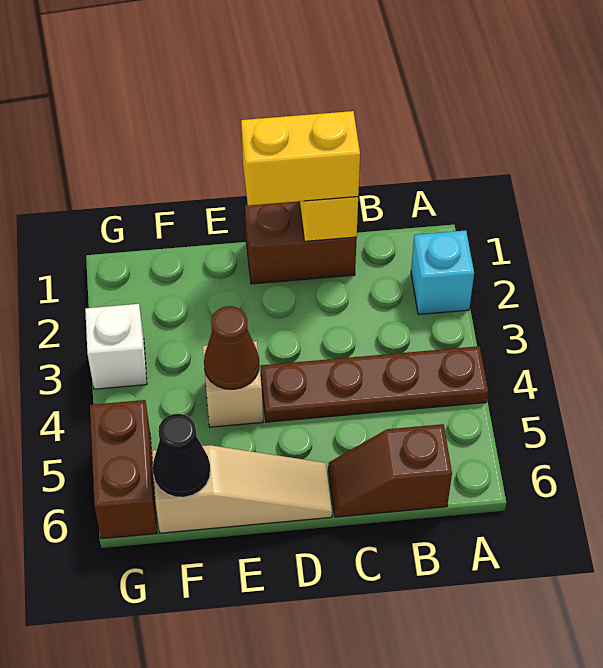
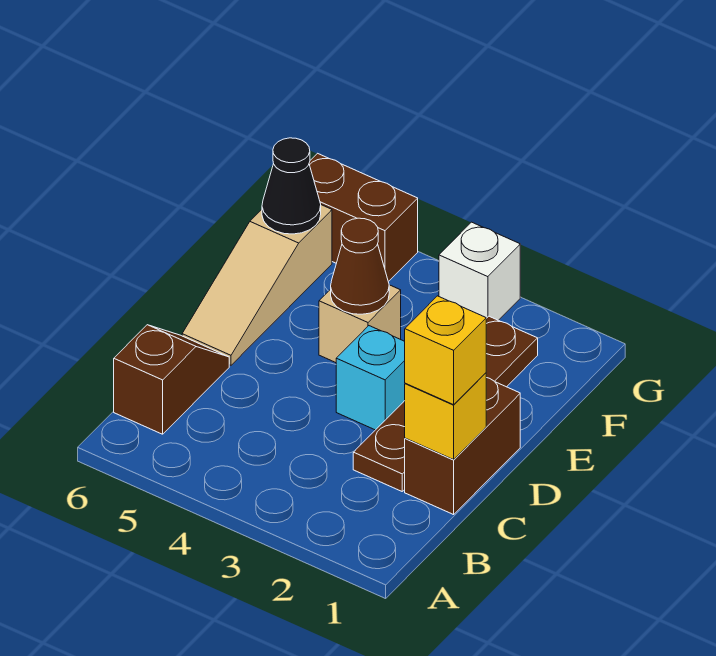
cyan 1x1 brick [411,230,474,315] -> cyan 1x1 brick moved to [336,326,405,430]
brown 1x4 plate [261,346,488,422] -> brown 1x4 plate moved to [353,316,538,491]
yellow 1x2 brick [241,111,360,206] -> yellow 1x1 brick [405,296,486,405]

